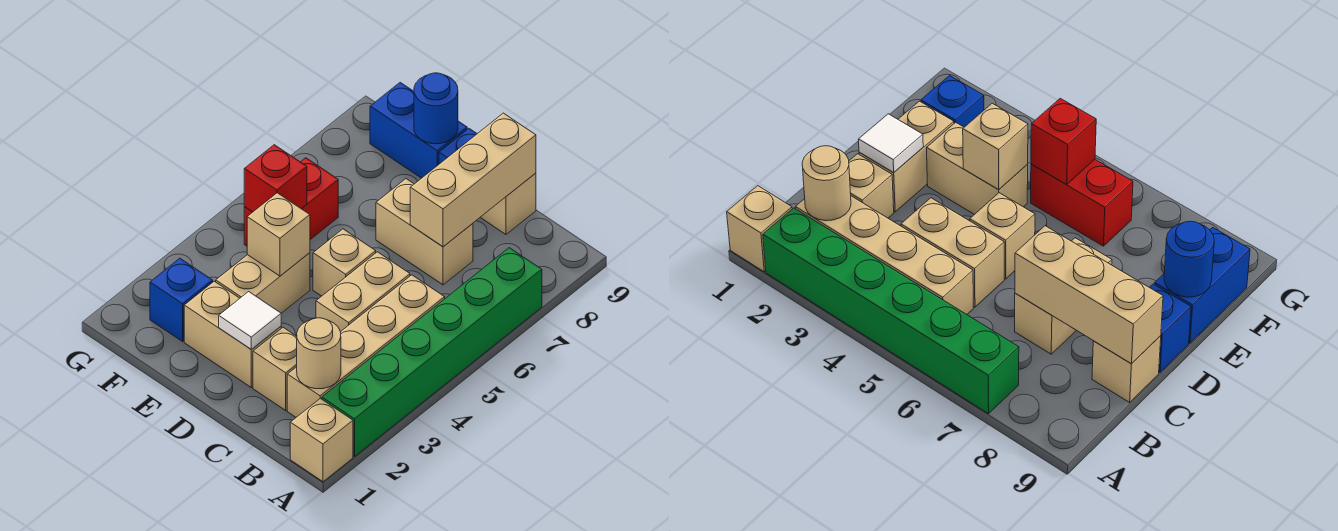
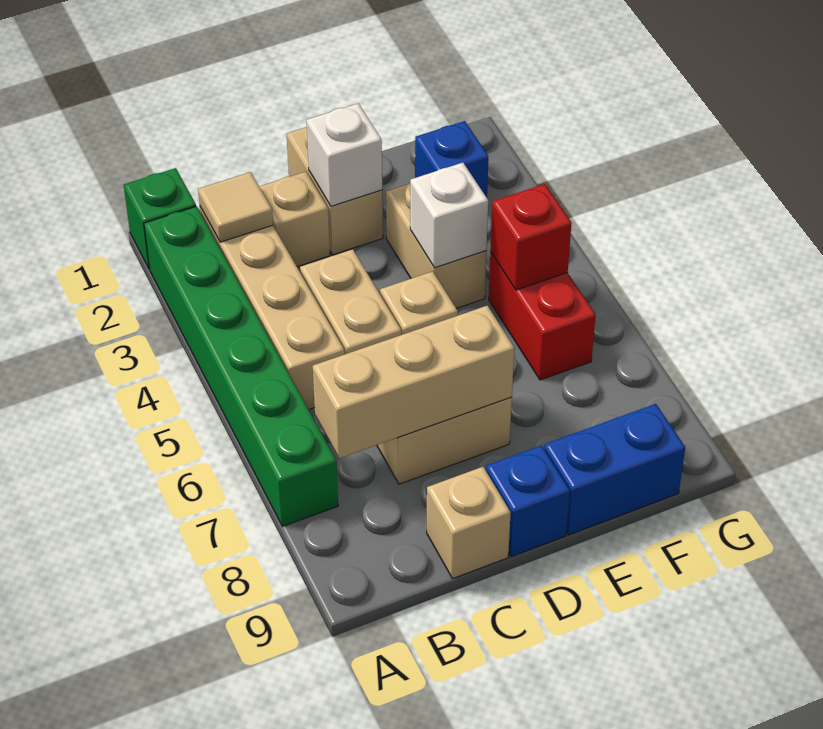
tan 1x1 brick [290,398,353,482] -> green 1x1 brick [124,168,196,269]
tan 1x1 round brick [297,318,341,389] -> tan 1x1 tile [198,172,273,242]
tan 1x3 brick [410,113,536,247] -> tan 1x3 brick turned to [313,306,514,458]
tan 1x2 brick [184,281,281,387] -> tan 1x2 brick turned to [287,127,383,255]
white 1x1 tile [219,292,281,349] -> white 1x1 brick [306,103,382,206]
tan 1x1 brick [247,193,310,276] -> white 1x1 brick [410,163,488,268]
blue 1x1 round brick [414,73,458,144] -> none

